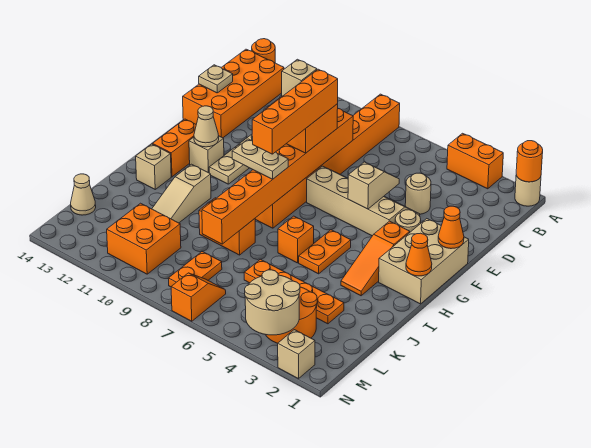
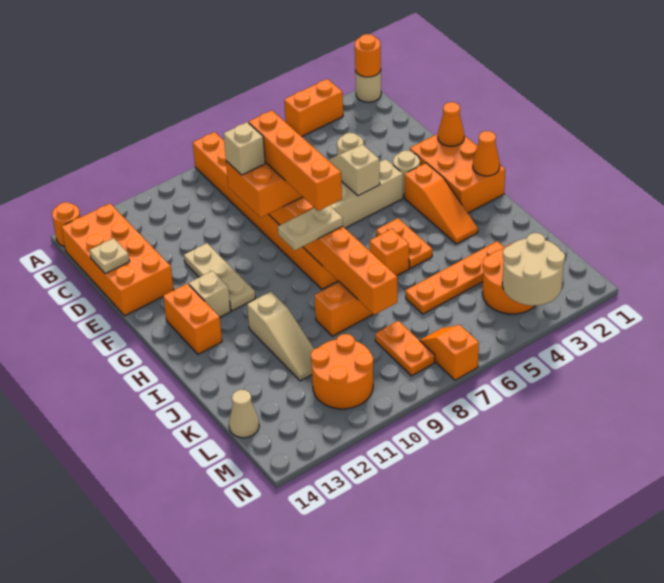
tan 2x3 brick [379,219,469,304] -> orange 2x3 brick [410,134,505,213]
tan 1x1 cone [194,106,219,147] -> none
tan 1x1 brick [136,144,171,189] -> none
orange 2x2 brick [107,203,181,274] -> orange 2x2 round brick [311,334,373,409]
tan 1x1 brick [278,330,315,379] -> none

